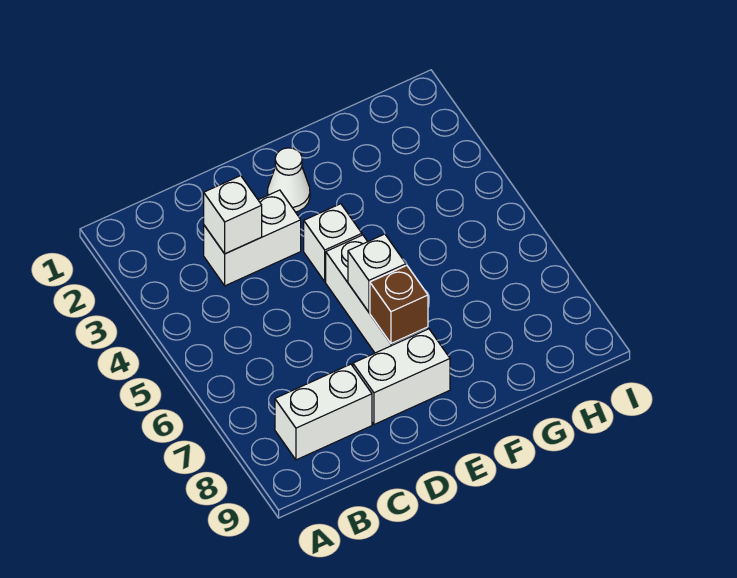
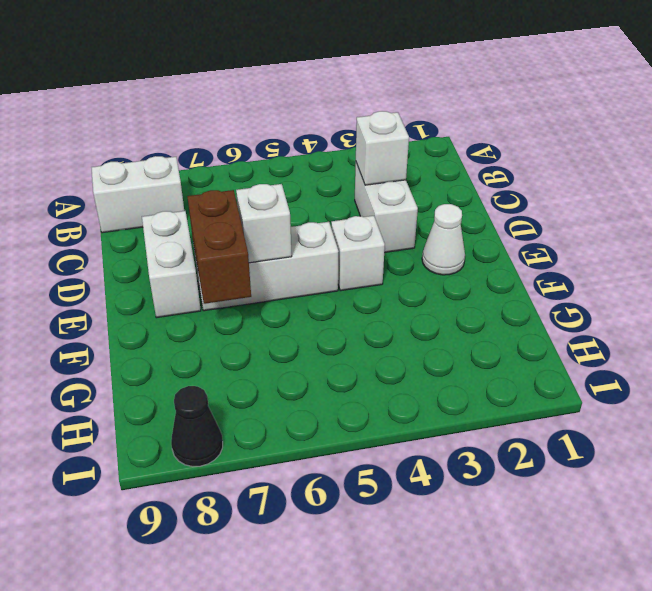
white 1x2 brick [275,364,372,460] -> white 1x2 brick turned to [91,156,184,233]
brown 1x1 brick [370,265,428,344] -> brown 1x2 brick [187,190,251,304]
none -> black 1x1 cone [171,386,223,467]

